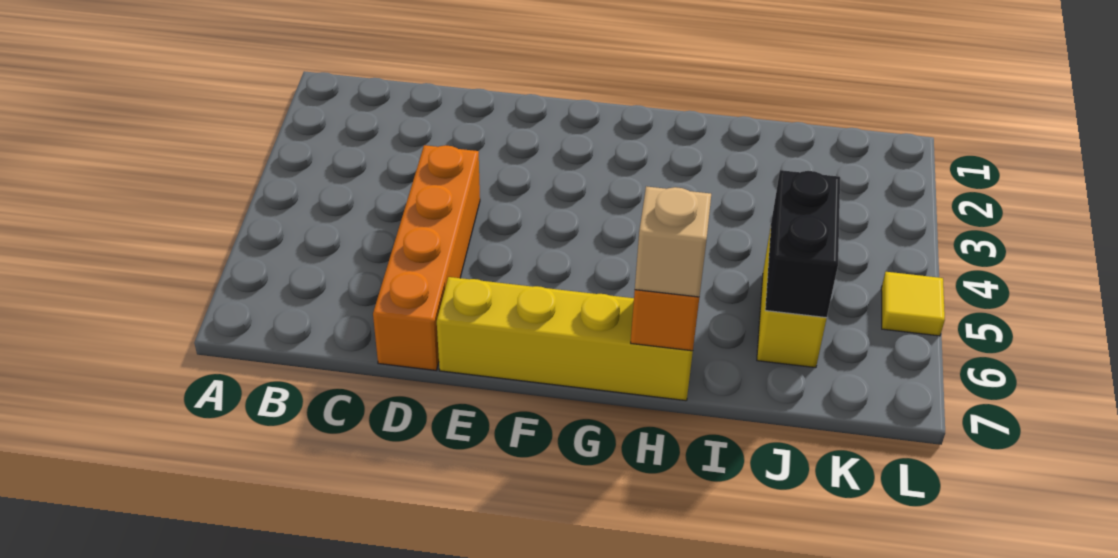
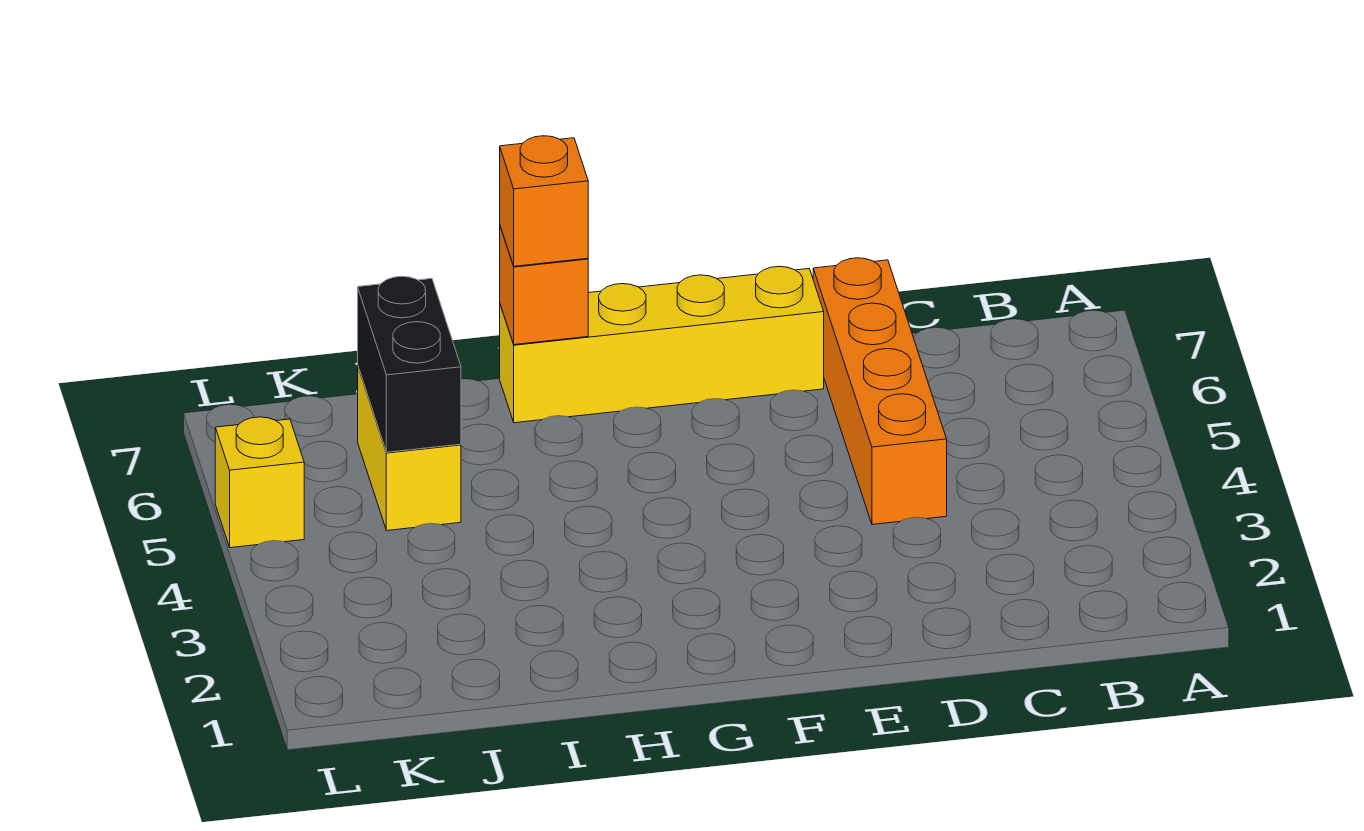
tan 1x1 brick [635,186,711,297] -> orange 1x1 brick [500,136,588,266]
yellow 1x1 tile [881,272,945,336] -> yellow 1x1 brick [215,417,304,548]

